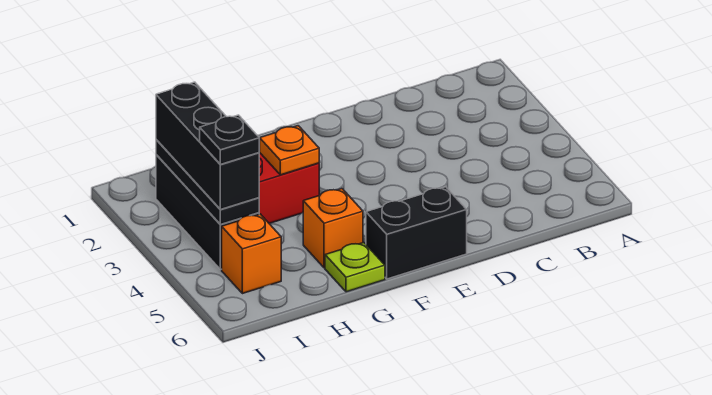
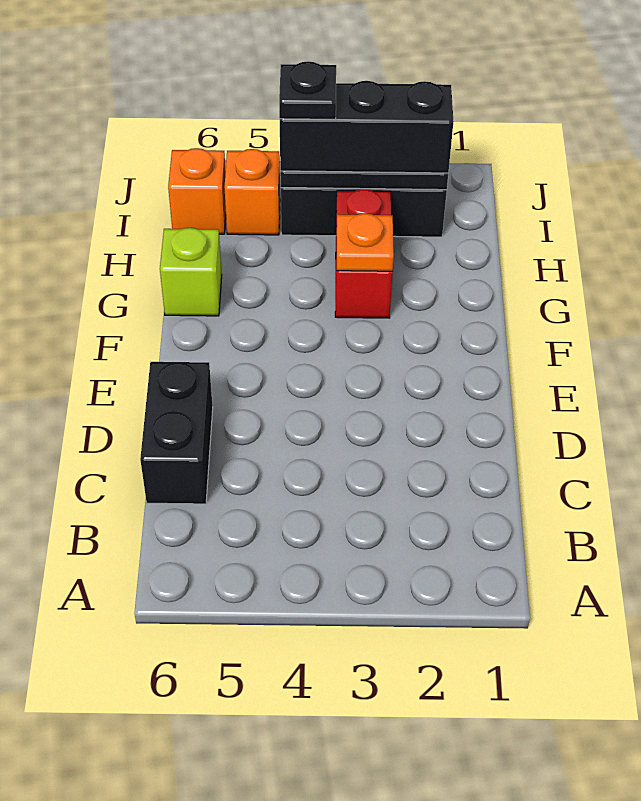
black 1x2 brick [366,187,467,279] -> black 1x2 brick moved to [140,362,213,504]
orange 1x1 brick [303,189,363,268] -> orange 1x1 brick moved to [168,148,226,234]
lime 1x1 plate [325,243,385,292] -> lime 1x1 brick [160,228,222,316]

